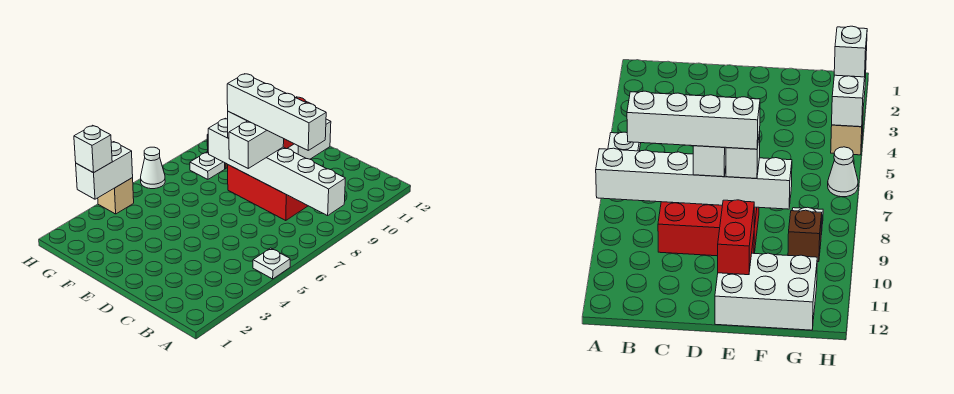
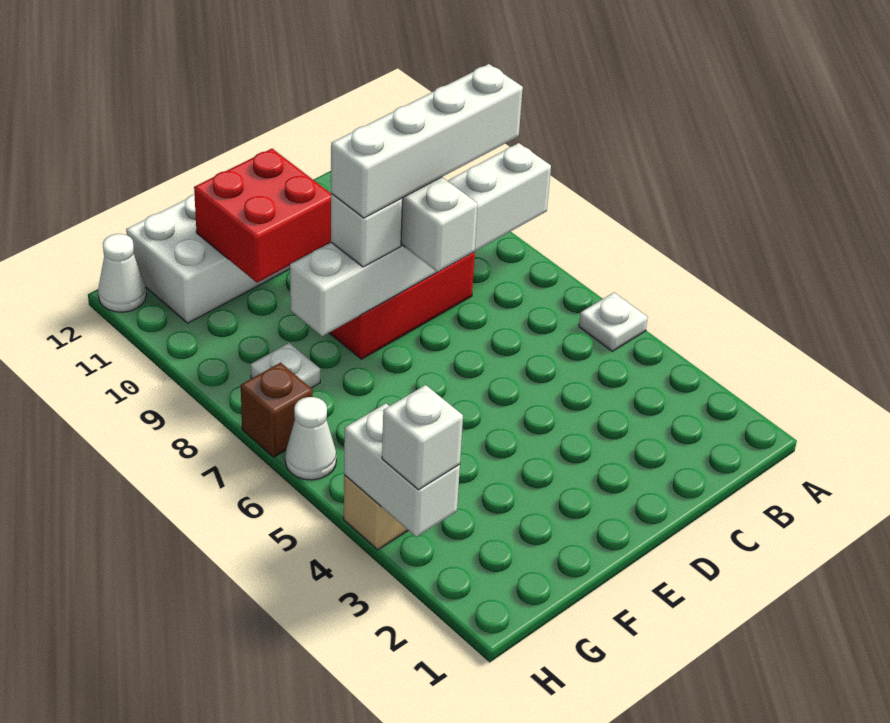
red 1x2 brick [718,200,754,275] -> red 2x2 brick [194,149,331,283]
brown 1x1 brick [788,210,822,262] -> brown 1x1 brick moved to [241,363,313,457]
none -> white 1x1 cone [98,234,146,312]

